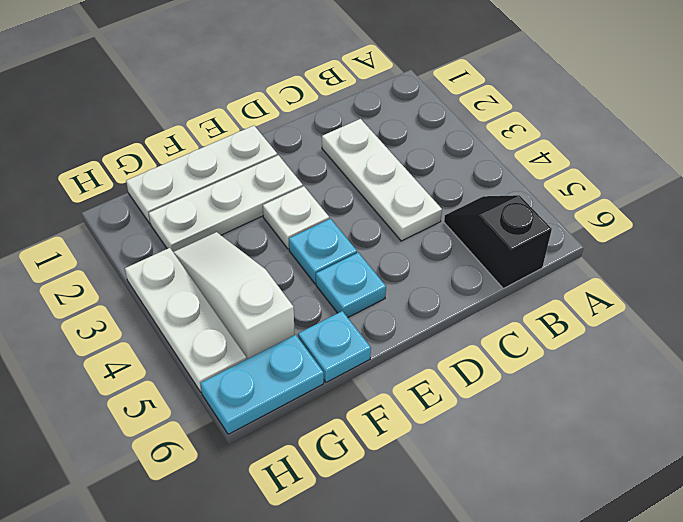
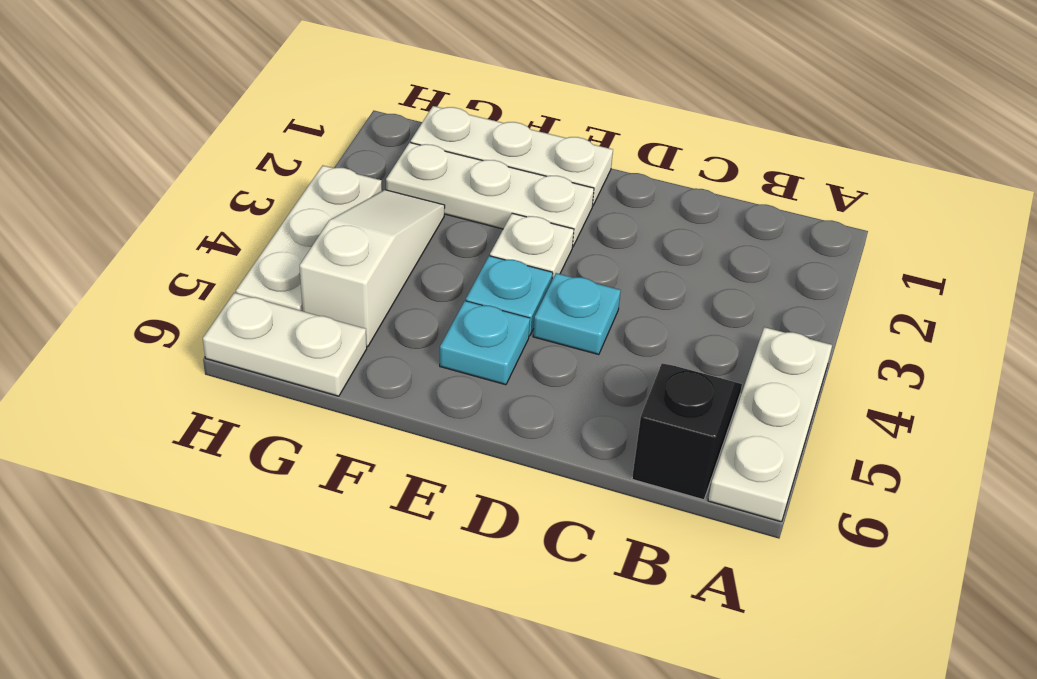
white 1x3 plate [322,119,442,241] -> white 1x3 plate moved to [708,327,832,522]
cyan 1x1 plate [298,311,371,382] -> cyan 1x1 plate moved to [533,273,621,355]
cyan 1x2 plate [200,335,324,434] -> white 1x2 plate [203,293,367,396]

